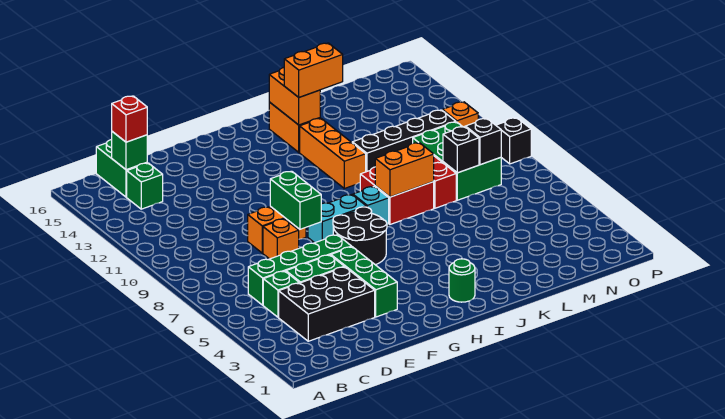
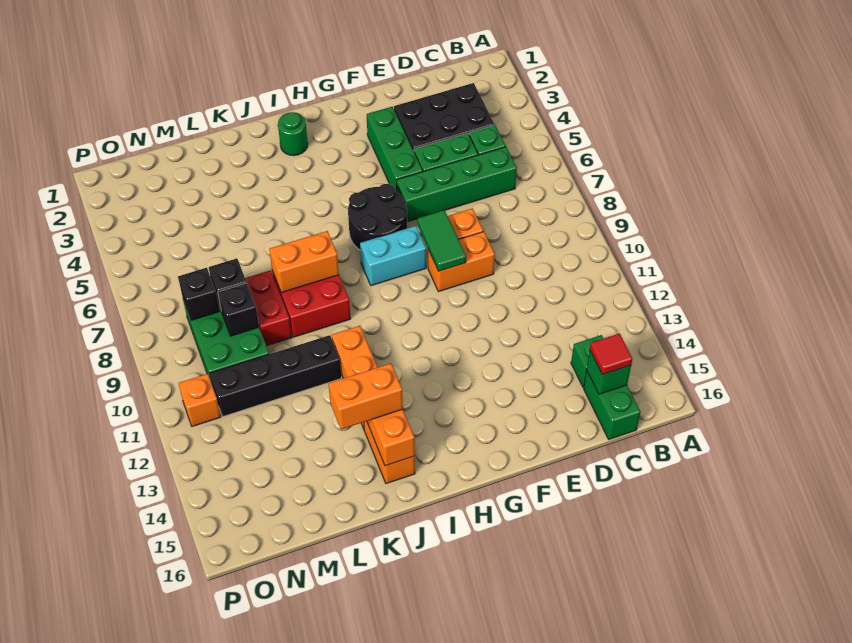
red 1x1 brick [112,96,147,142] -> red 1x1 tile [590,334,632,375]
green 1x2 brick [270,171,321,229] -> green 1x2 tile [417,210,466,271]
cyan 1x1 brick [353,186,389,226] -> none
black 1x1 brick [496,118,531,164] -> black 1x1 brick moved to [218,283,259,336]

